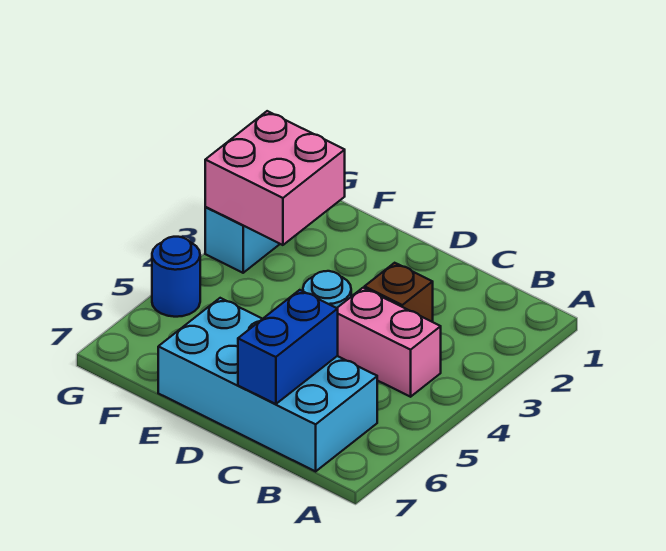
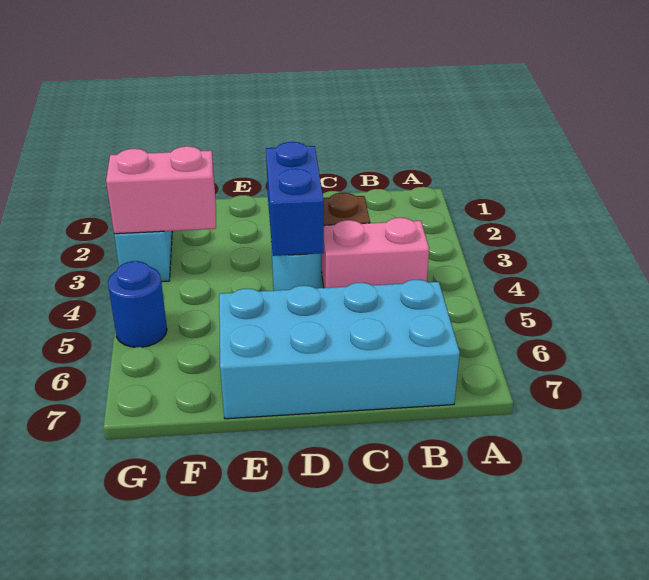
blue 1x2 brick [238,290,338,404] -> blue 1x2 brick moved to [266,142,324,256]
pink 2x2 brick [205,111,345,245] -> pink 1x2 brick [106,146,216,234]

